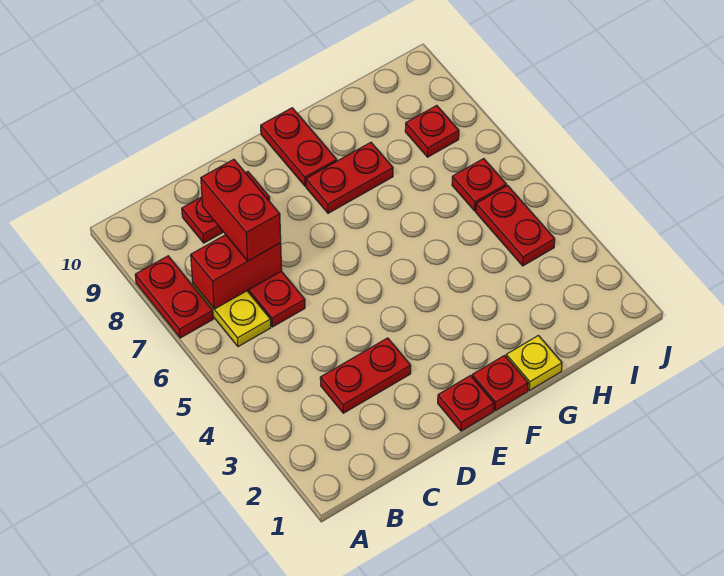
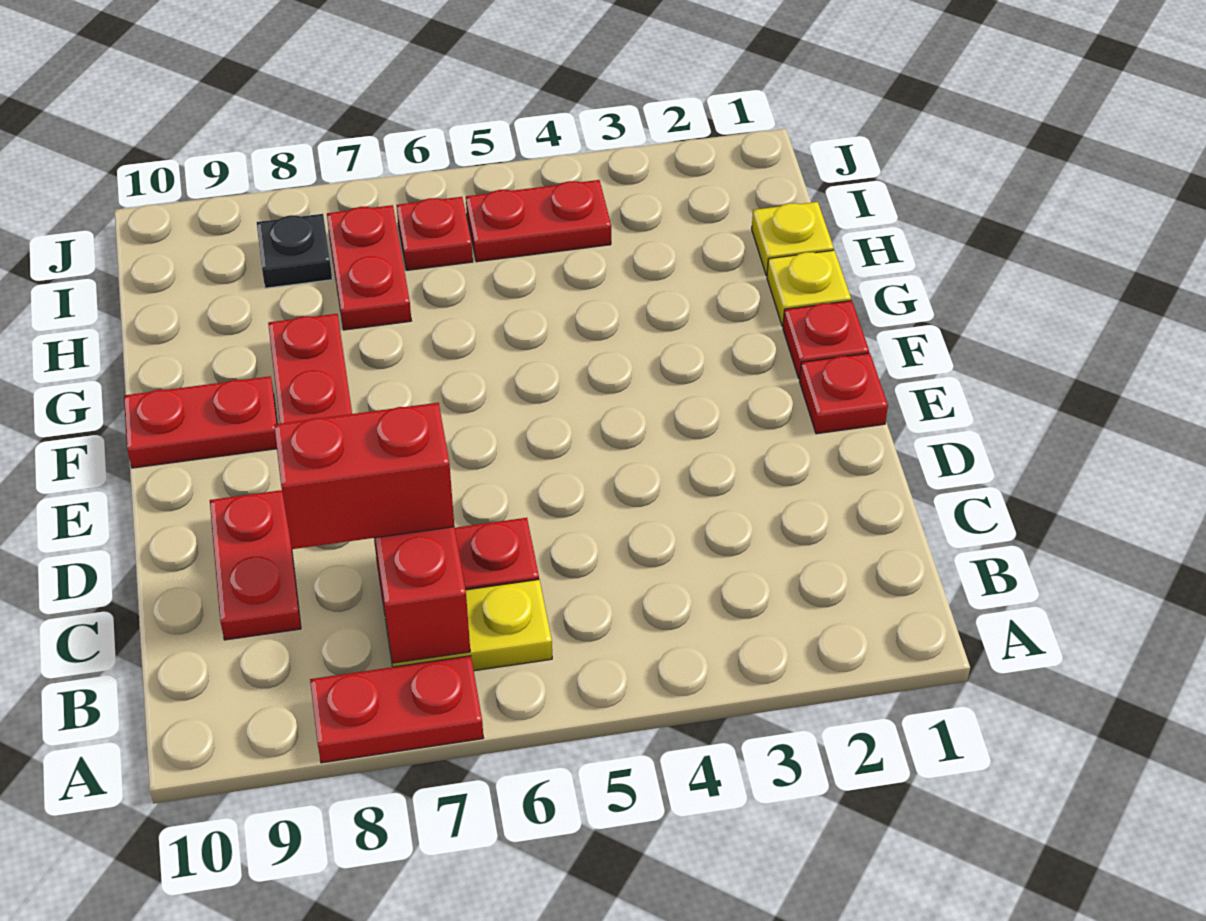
red 1x2 plate [320,338,411,413] -> red 1x2 plate moved to [327,205,411,330]
none -> yellow 1x1 plate [752,202,834,276]
red 1x1 plate [405,105,459,157] -> black 1x1 plate [256,214,332,288]

